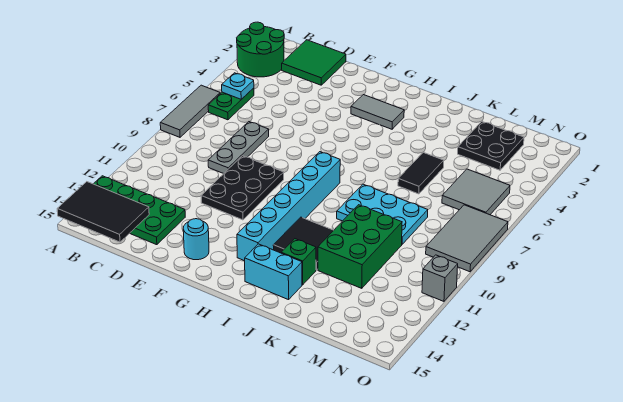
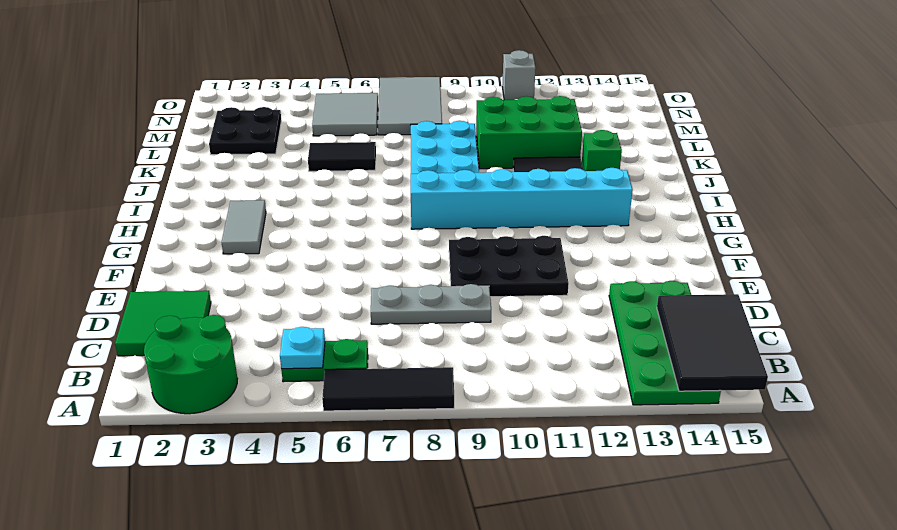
grey 1x3 tile [160,85,220,137] -> black 1x3 tile [322,367,454,411]
cyan 1x1 round brick [183,219,209,260] -> none
cyan 1x2 brick [245,244,302,300] -> none
grey 2x3 tile [426,205,508,272] -> grey 2x3 tile turned to [378,77,442,135]

